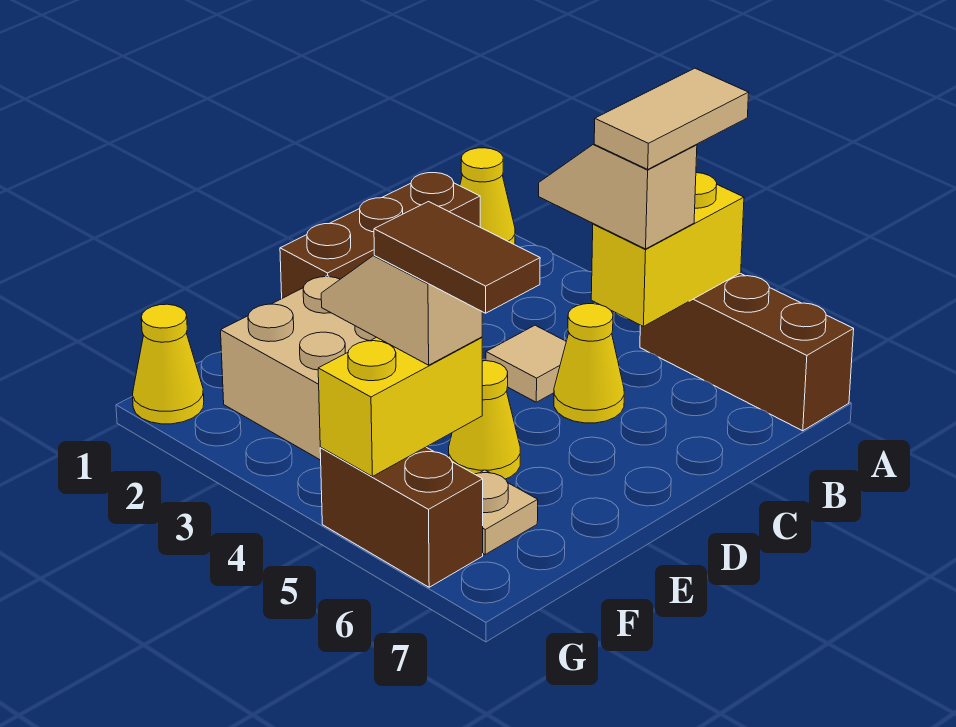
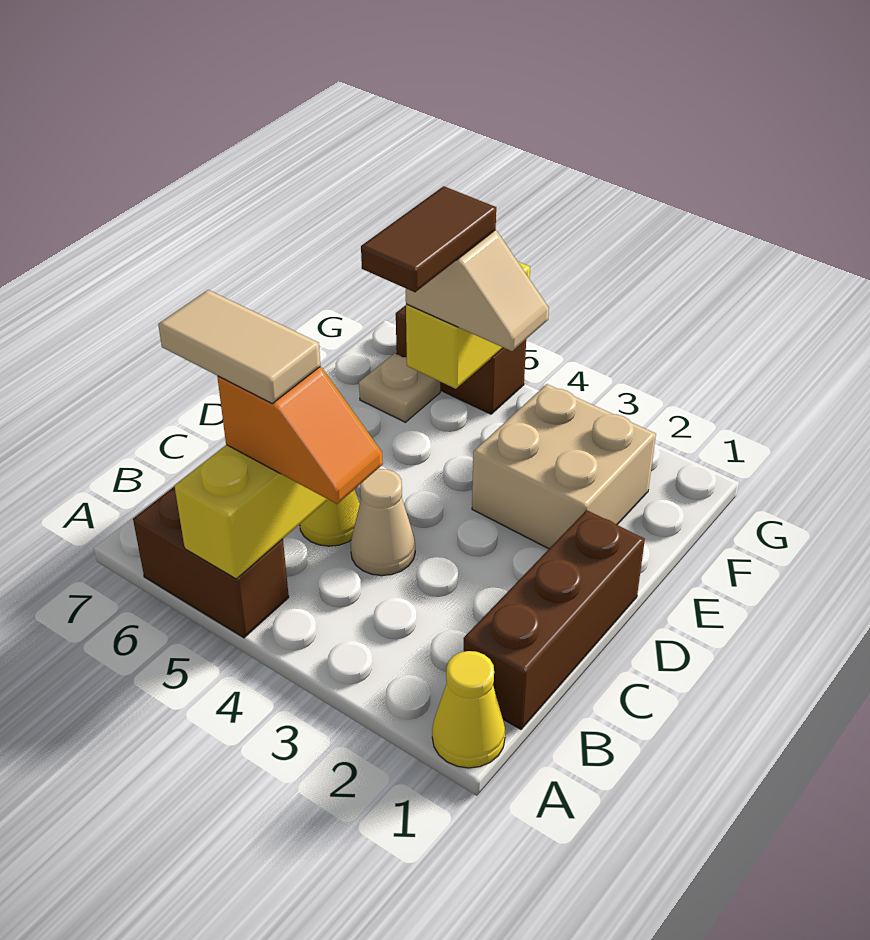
brown 1x3 brick [640,273,854,431] -> brown 1x2 brick [133,486,289,638]
tan 1x2 tile [594,68,749,169] -> tan 1x2 tile turned to [158,290,320,403]
tan 1x2 slope [539,144,697,249] -> orange 1x2 slope [217,367,383,504]
tan 1x1 tile [486,325,566,402] -> tan 1x1 cone [351,469,415,576]
yellow 1x1 cone [449,361,520,479] -> none
brown 1x2 tile [374,202,540,313] -> brown 1x2 tile turned to [361,186,496,292]
yellow 1x1 cone [133,304,204,424] -> none

